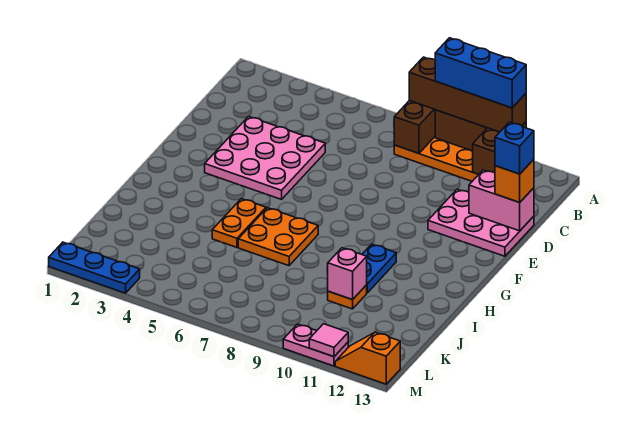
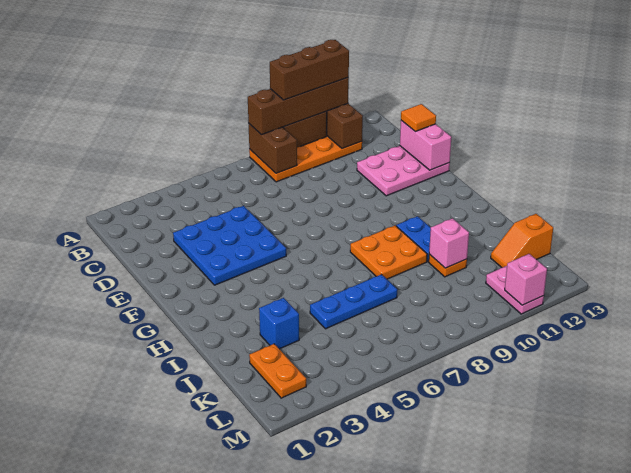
blue 1x3 brick [435,38,526,108] -> brown 1x3 brick [270,40,349,100]
pink 3x3 plate [205,116,325,199] -> blue 3x3 plate [173,206,286,285]
pink 1x2 brick [469,170,534,231] -> pink 1x2 brick turned to [400,120,451,170]
orange 1x1 brick [495,159,534,202] -> orange 1x1 tile [401,104,436,131]
blue 1x1 brick [495,122,534,174] -> blue 1x1 brick moved to [259,298,299,349]
orange 1x2 plate [212,199,266,247] -> orange 1x2 plate moved to [249,344,306,398]
orange 2x2 plate [238,208,318,266] -> orange 2x2 plate moved to [350,226,427,279]
blue 1x3 plate [49,242,140,293] -> blue 1x3 plate moved to [310,274,397,329]
pink 1x2 plate [283,324,348,366] -> pink 1x2 plate turned to [486,266,544,314]
pink 1x1 tile [309,324,348,357] -> pink 1x1 brick [505,254,547,305]
orange 1x2 slope [335,332,400,384] -> orange 1x2 slope moved to [491,214,553,268]

